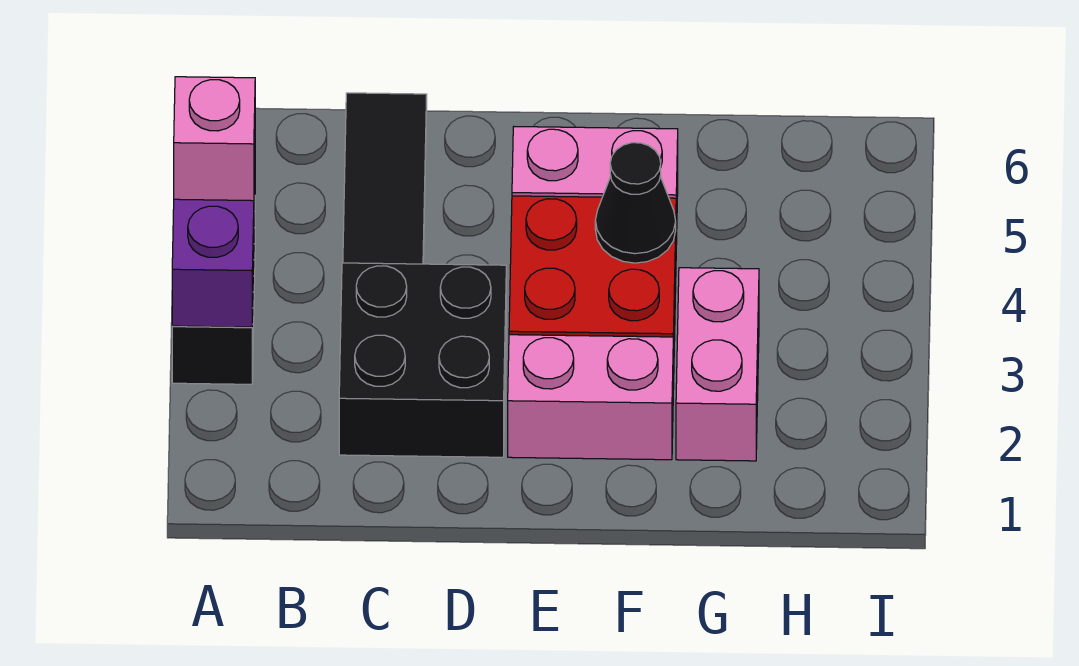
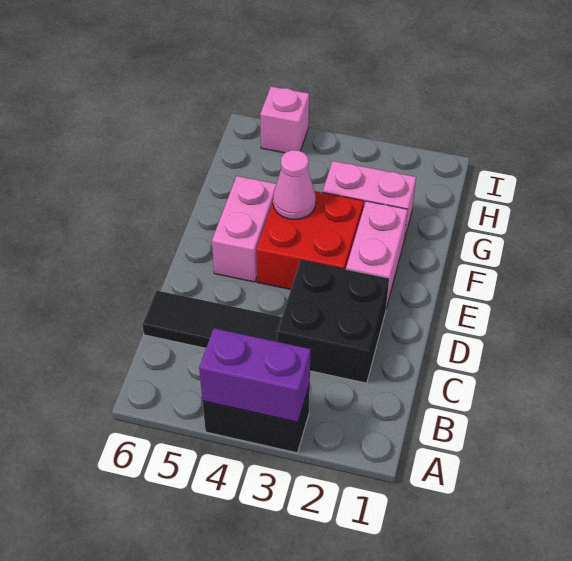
pink 1x1 brick [174,77,255,201] -> pink 1x1 brick moved to [260,86,309,153]
black 1x1 cone [595,143,676,263] -> pink 1x1 cone [273,150,316,219]

